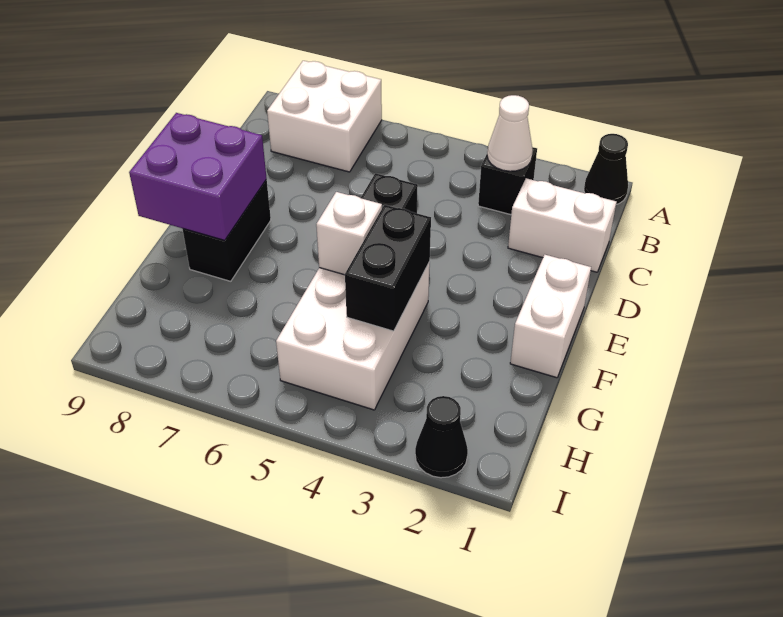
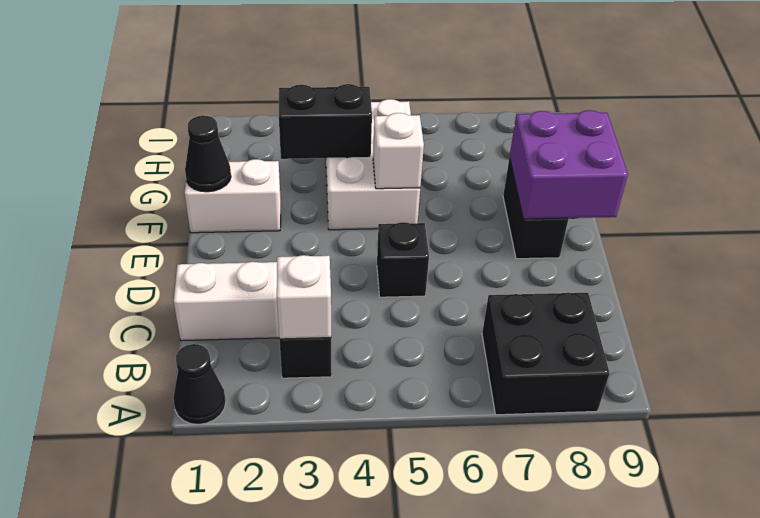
white 2x2 brick [267,61,382,172] -> black 2x2 brick [482,293,610,415]
white 1x1 cone [487,95,533,171] -> white 1x1 brick [277,255,331,339]
white 1x2 brick [510,255,591,378] -> white 1x2 brick turned to [184,159,281,233]
black 1x2 brick [345,205,431,331] -> black 1x2 brick turned to [279,84,372,159]
black 1x1 cone [415,396,468,478] -> black 1x1 cone moved to [185,116,231,192]

